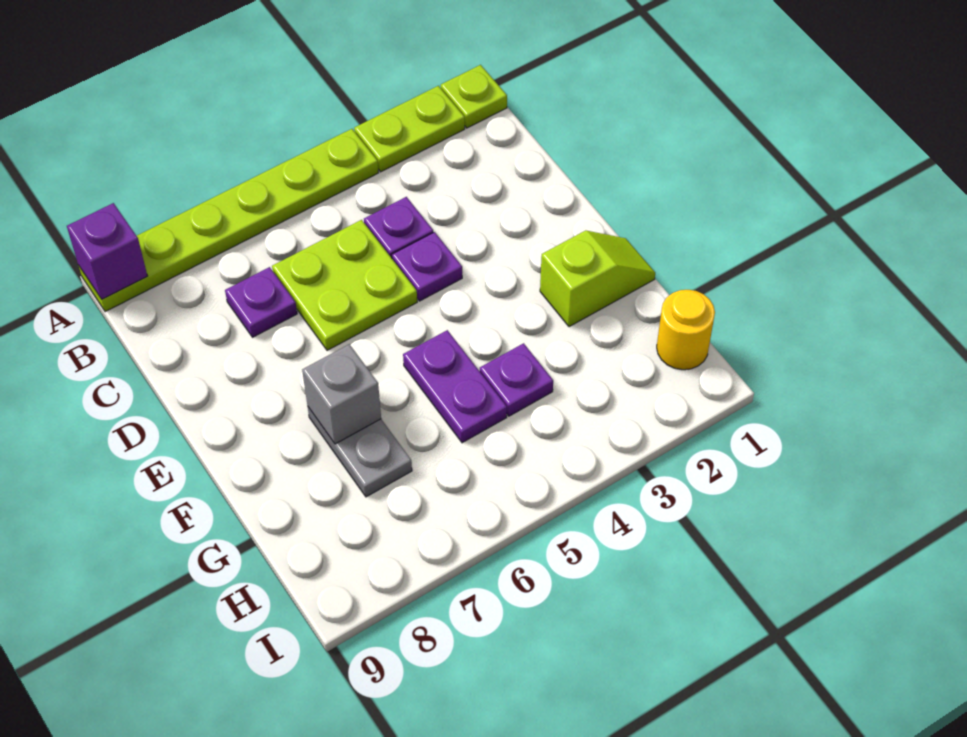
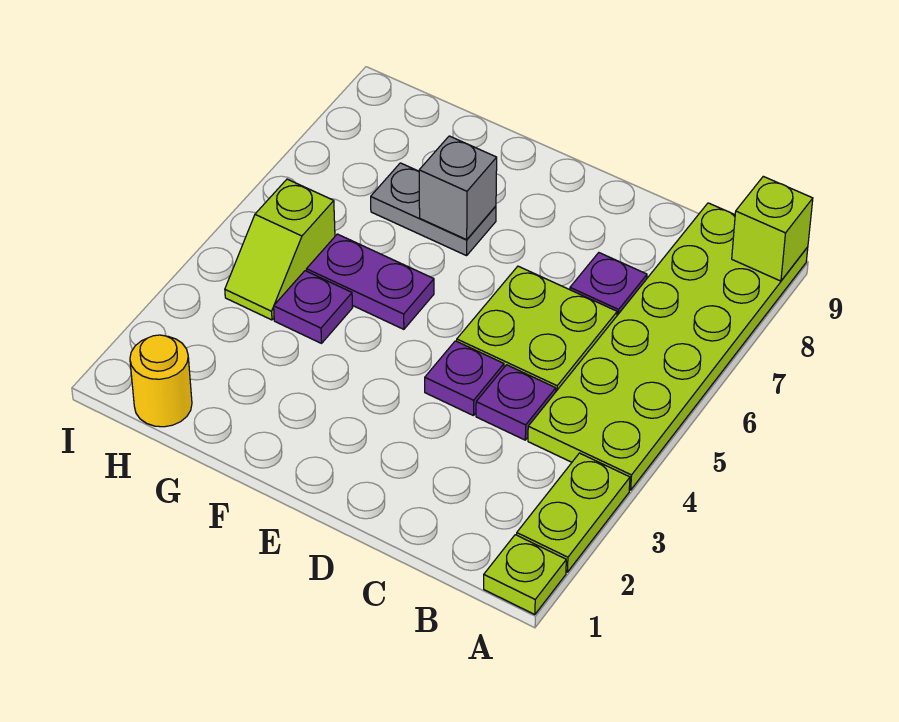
lime 1x6 plate [79,129,379,312] -> lime 2x6 plate [528,203,808,490]
purple 1x1 brick [67,203,147,299] -> lime 1x1 brick [732,176,813,281]
lime 1x2 slope [540,230,655,327] -> lime 1x2 slope moved to [225,179,335,320]

